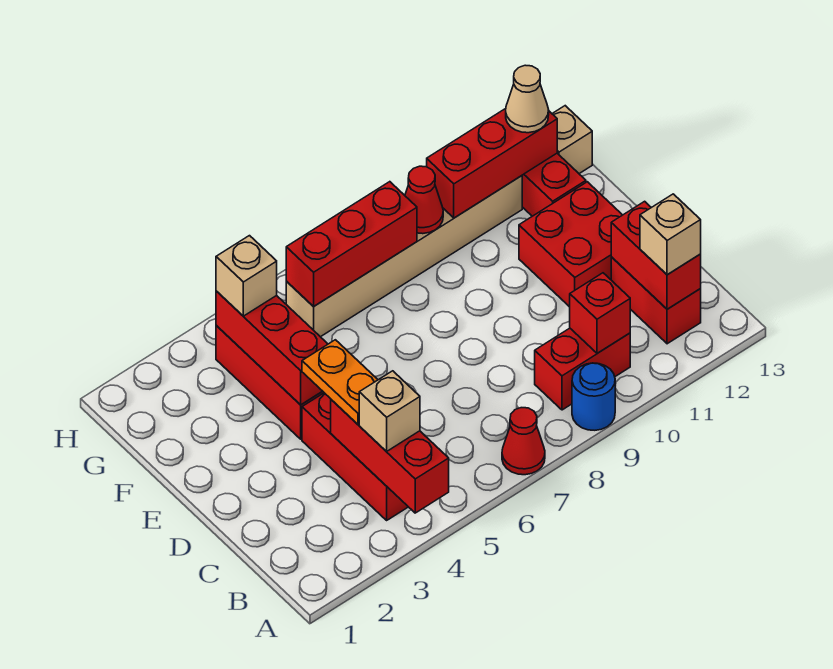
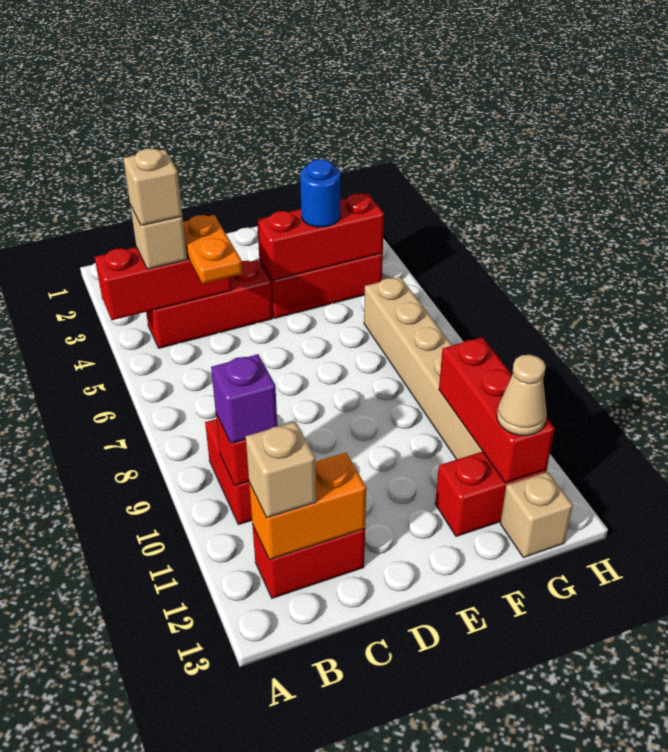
red 1x1 cone [502,408,545,475] -> none
blue 1x1 round brick [572,363,615,430] -> blue 1x1 round brick moved to [300,159,341,227]
none -> purple 1x1 brick [211,354,277,443]
red 1x2 brick [611,201,701,309] -> orange 1x2 brick [249,453,366,560]
orange 1x2 plate [302,340,378,424] -> orange 1x2 plate turned to [183,215,242,284]
red 2x2 brick [519,182,622,307] -> none
tan 1x1 brick [216,236,277,316] -> tan 1x1 brick moved to [123,149,182,226]
red 1x3 brick [286,182,417,306] -> none
red 1x1 cone [405,166,443,234] -> none

